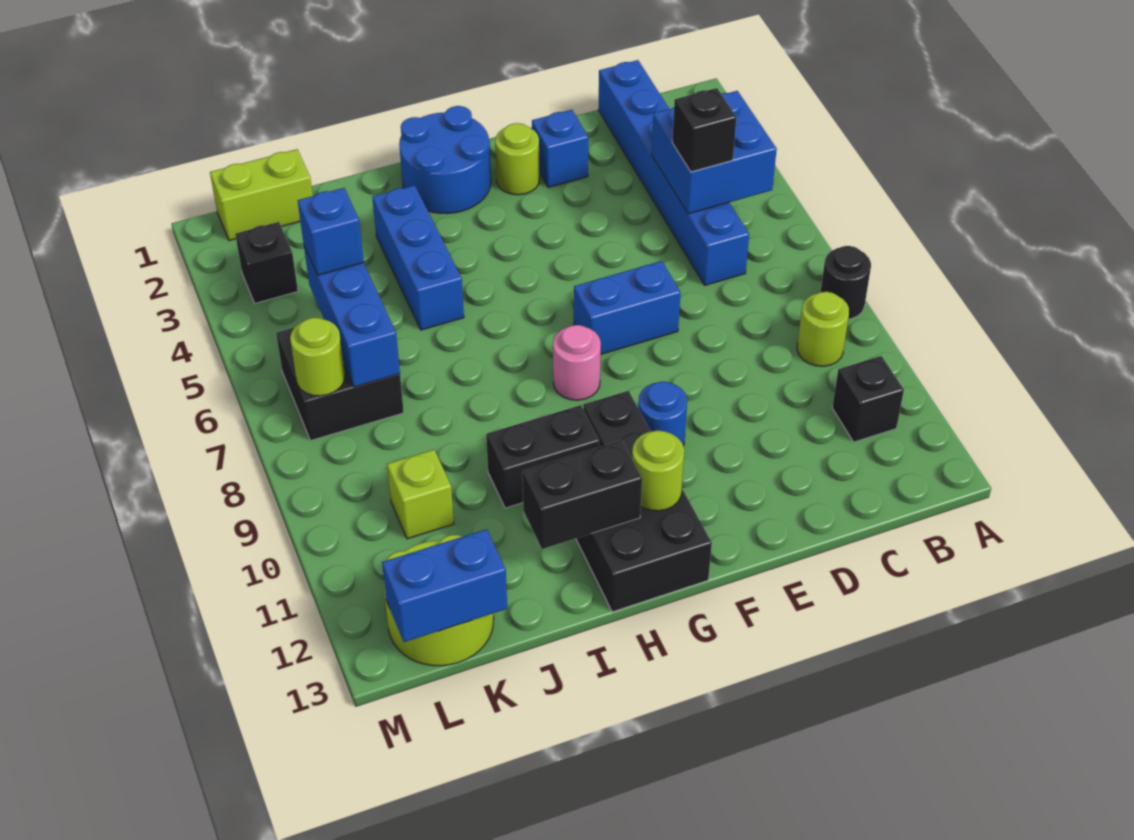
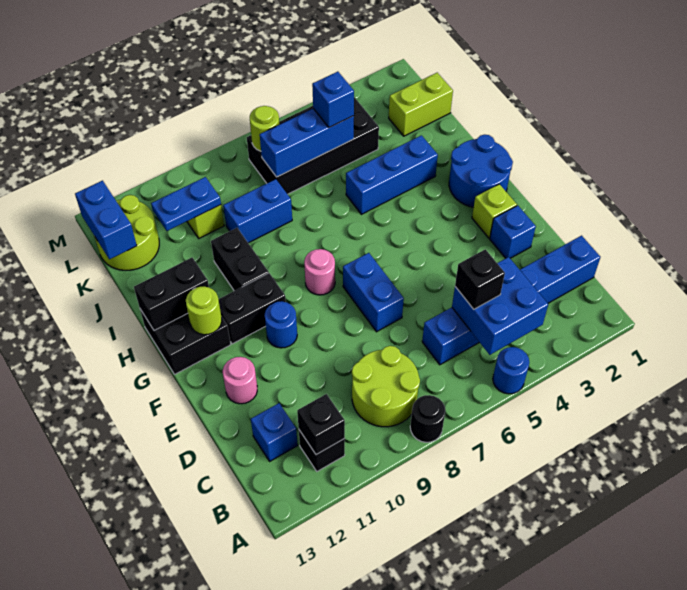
none -> blue 1x1 round brick [493,347,529,394]
lime 1x1 round brick [797,292,849,366] -> lime 2x2 round brick [352,346,420,427]
none -> blue 1x1 brick [251,403,298,461]
none -> pink 1x1 round brick [223,357,257,404]
lime 1x1 round brick [495,123,540,195] -> lime 1x1 brick [472,184,517,238]
black 1x2 brick [522,440,642,549] -> black 1x2 brick turned to [134,258,209,331]
none -> blue 1x2 brick [223,179,292,243]
lime 1x2 brick [210,149,313,241] -> lime 1x2 brick turned to [389,73,453,136]
black 2x2 brick [276,328,404,440] -> black 2x4 brick [247,97,379,194]
none -> blue 1x2 plate [151,177,221,231]
black 1x1 brick [235,222,298,303] -> black 1x1 brick moved to [297,394,345,455]

